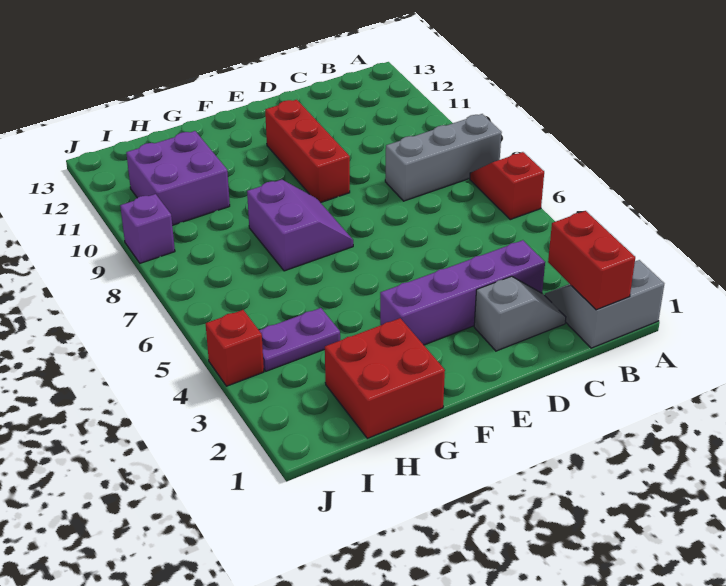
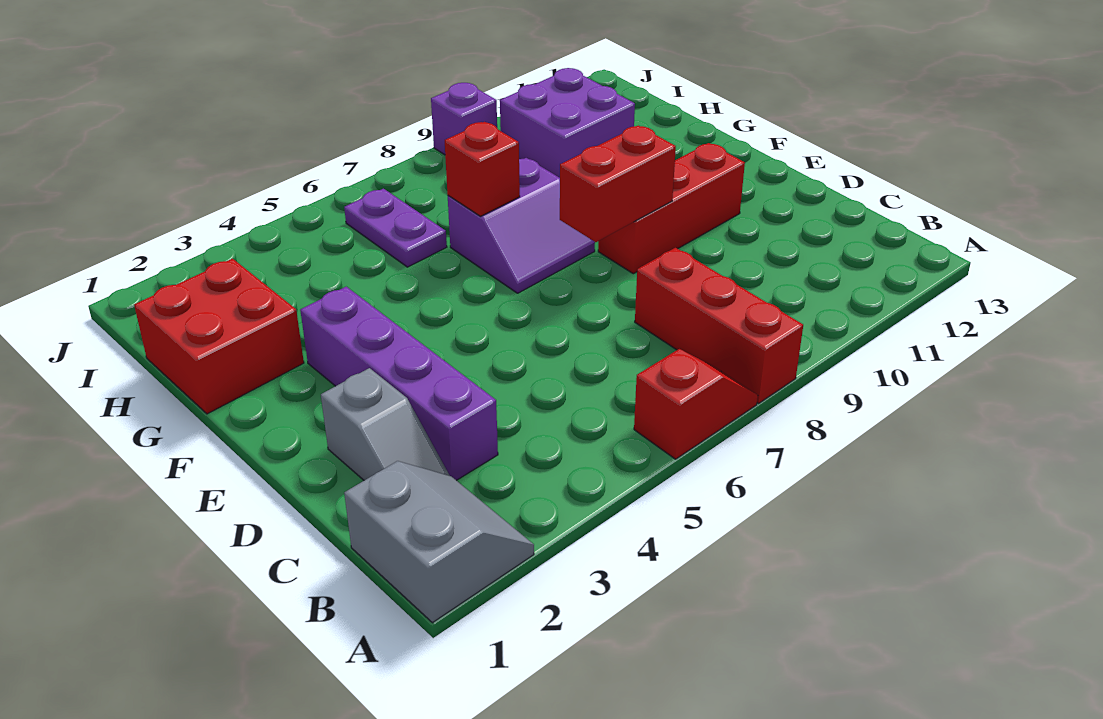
grey 1x3 brick [385,114,502,201] -> red 1x3 brick [635,248,803,403]
red 1x2 brick [548,211,635,310] -> red 1x2 brick moved to [560,126,676,242]
purple 1x2 plate [259,308,340,371] -> purple 1x2 plate moved to [344,189,447,267]
red 1x1 brick [206,310,264,386] -> red 1x1 brick moved to [445,122,520,216]

